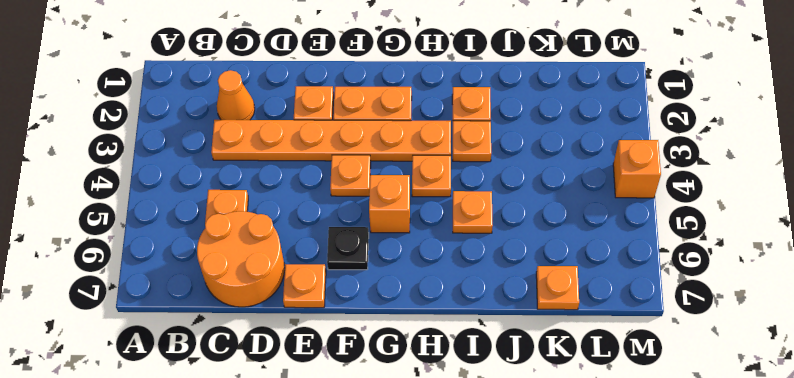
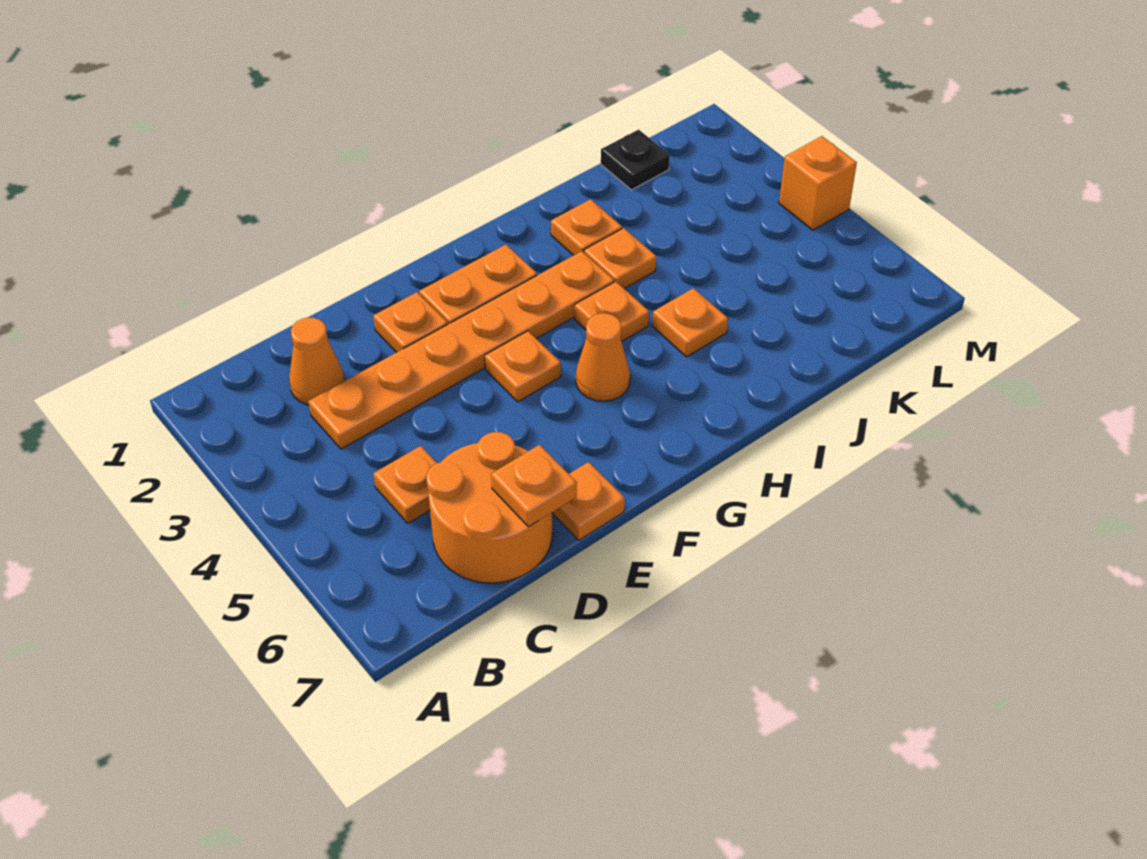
black 1x1 plate [327,227,369,270] -> black 1x1 plate moved to [601,130,670,190]
orange 1x1 brick [369,175,410,233] -> orange 1x1 cone [576,313,630,401]
orange 1x1 plate [536,266,579,310] -> orange 1x1 plate moved to [491,445,577,527]

